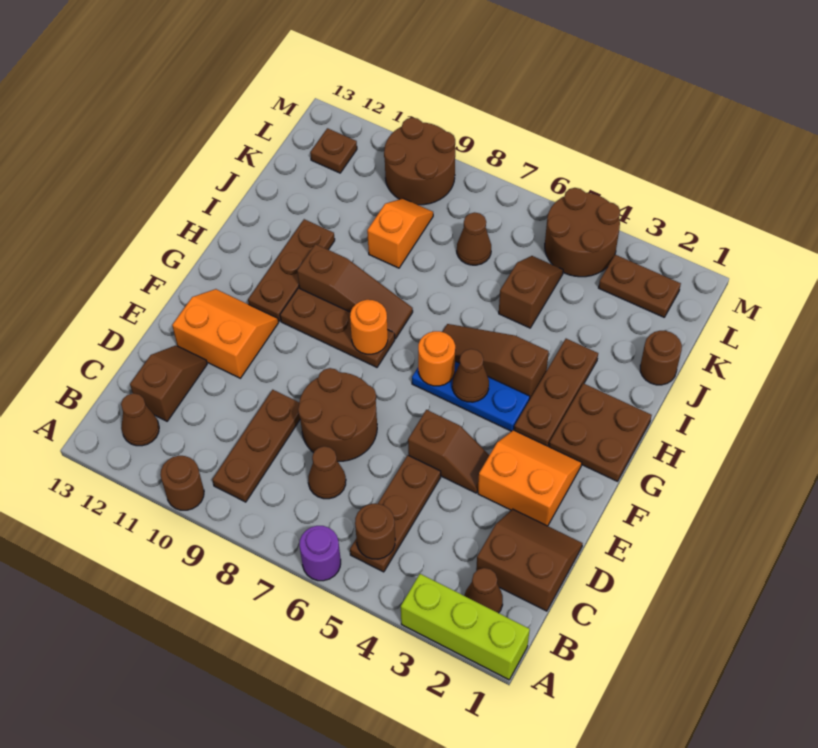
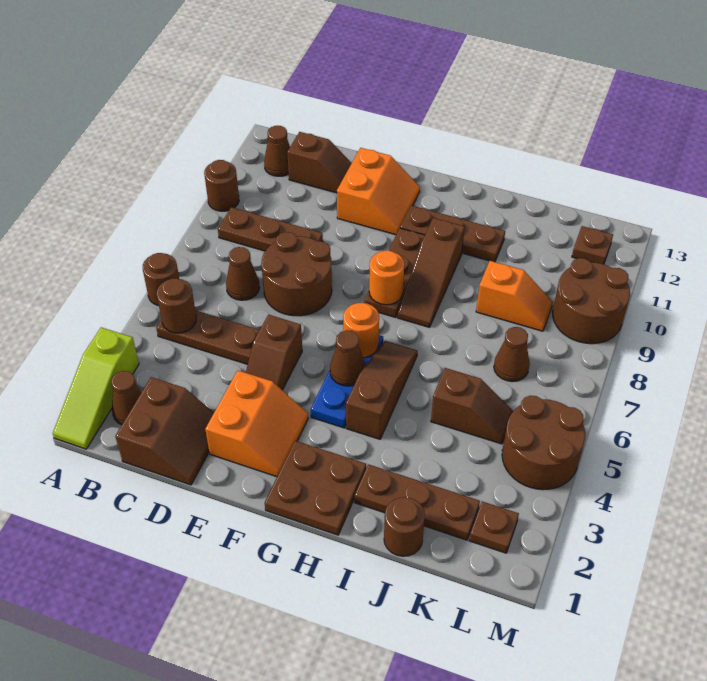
lime 1x3 brick [401,574,530,680] -> lime 1x3 slope [53,327,139,449]
purple 1x1 round brick [299,526,341,581] -> brown 1x1 round brick [143,253,179,306]
brown 1x3 plate [514,339,598,446] -> brown 1x3 plate moved to [355,464,480,540]
brown 1x2 plate [599,255,681,317] -> brown 1x1 plate [469,501,519,553]

